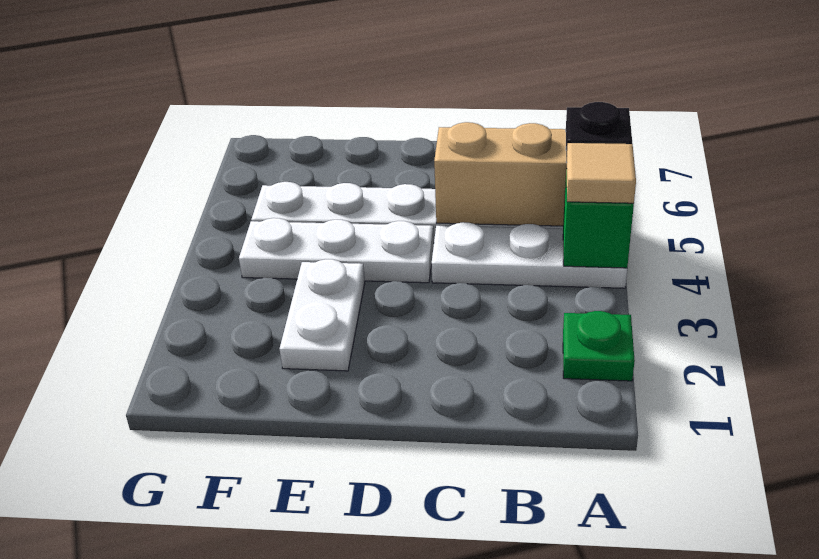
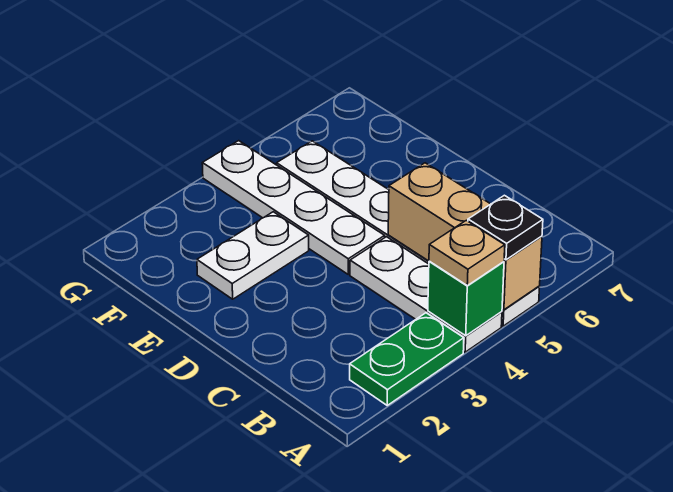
green 1x1 plate [563,311,635,381] -> green 1x2 plate [350,313,464,405]
tan 1x1 tile [566,143,636,203] -> tan 1x1 plate [429,220,505,286]
white 1x3 plate [239,218,434,283] -> white 1x4 plate [202,141,385,274]

